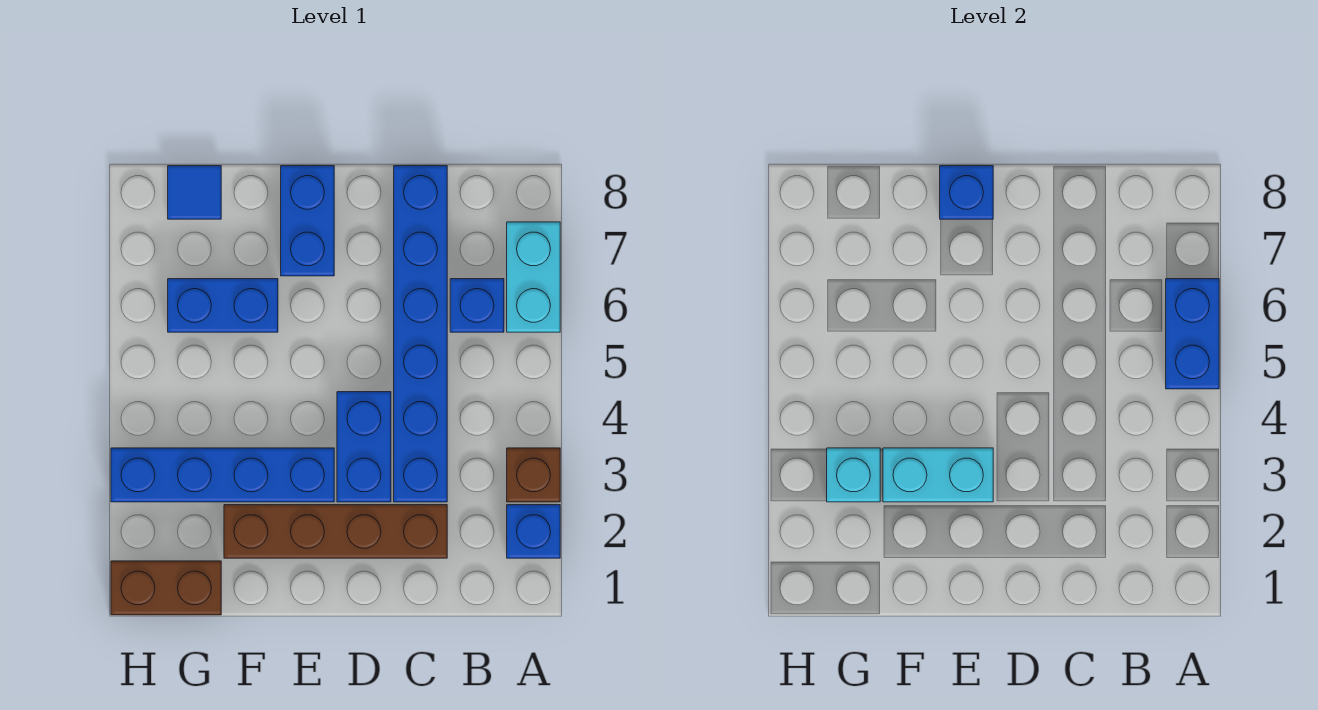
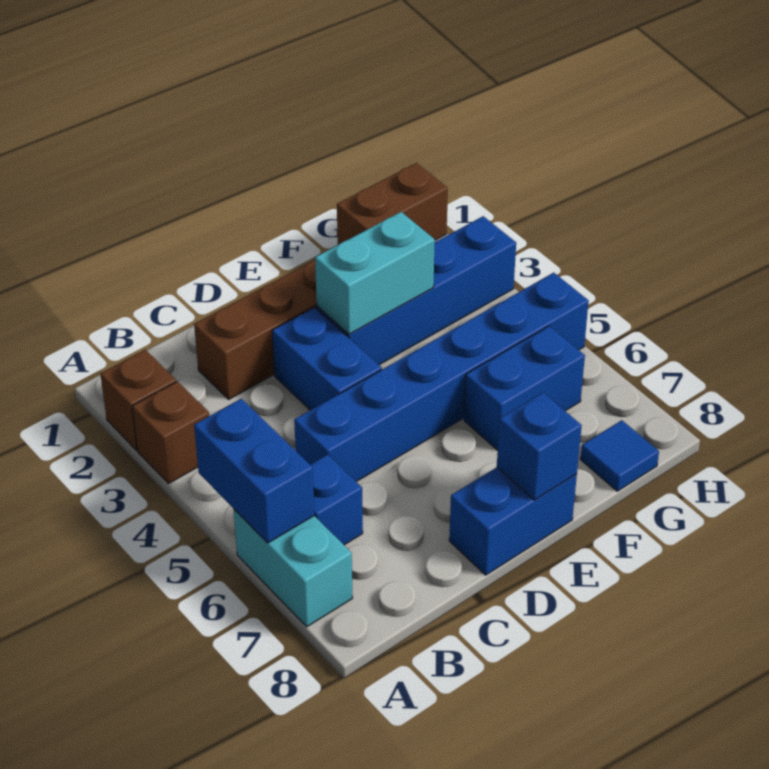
blue 1x1 brick [507,505,560,558] -> brown 1x1 brick [100,350,176,450]
blue 1x6 brick [394,166,447,502] -> blue 1x6 brick turned to [294,273,589,482]
blue 1x2 brick [281,166,334,276] -> blue 1x2 brick turned to [449,467,577,575]
cyan 1x1 brick [827,448,880,502] -> none

